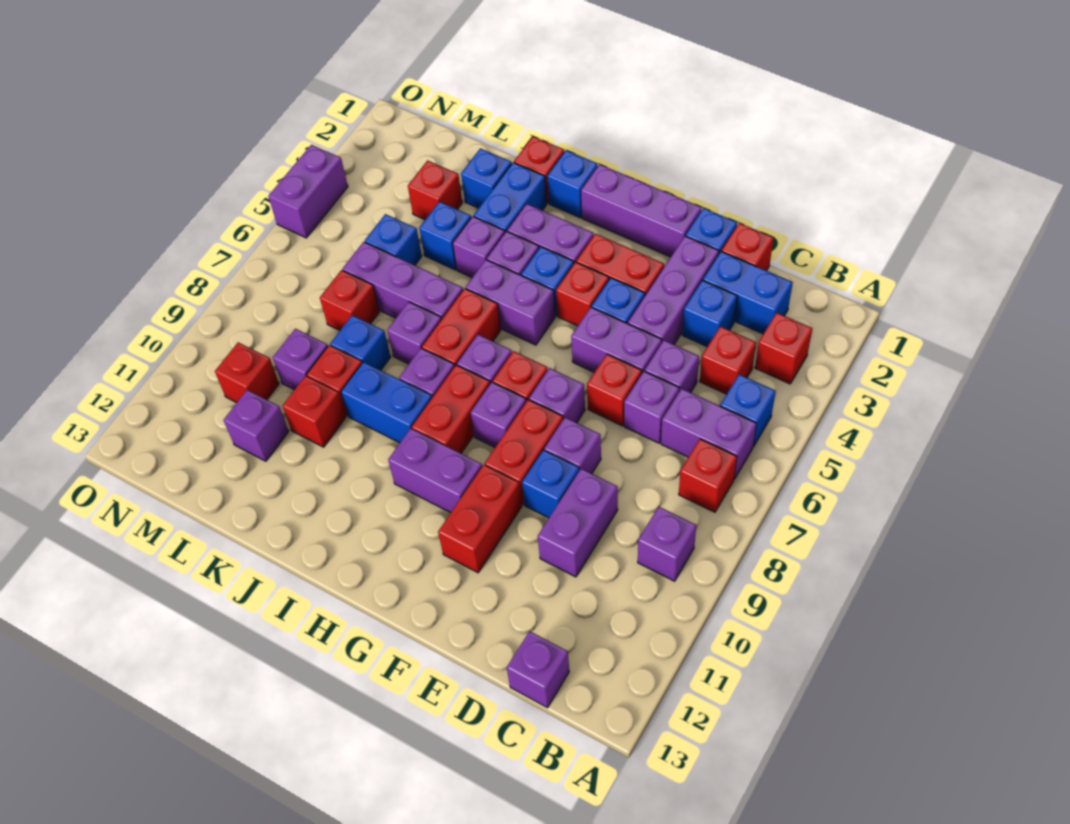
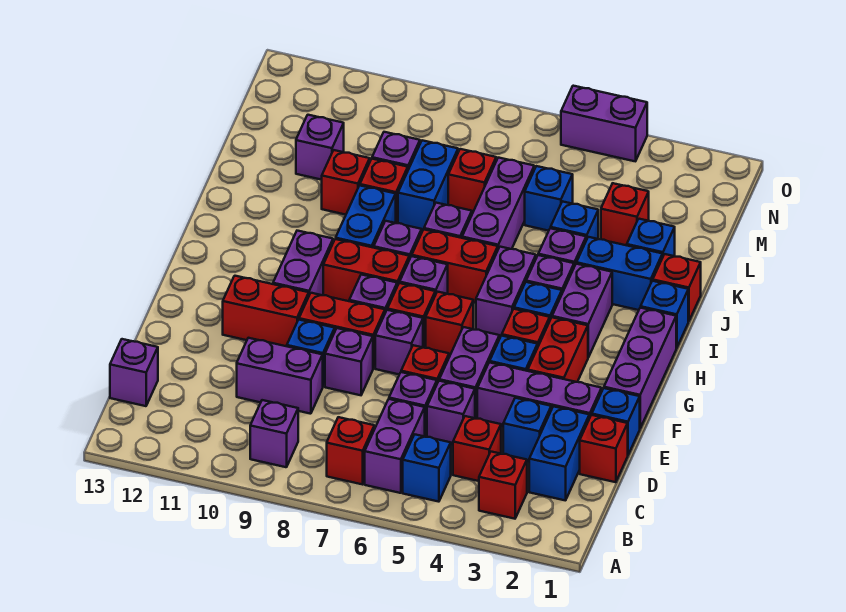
blue 1x1 brick [330,315,391,370] -> blue 1x2 brick [398,140,458,231]
red 1x1 brick [215,342,279,403] -> red 1x1 brick moved to [426,292,473,356]

